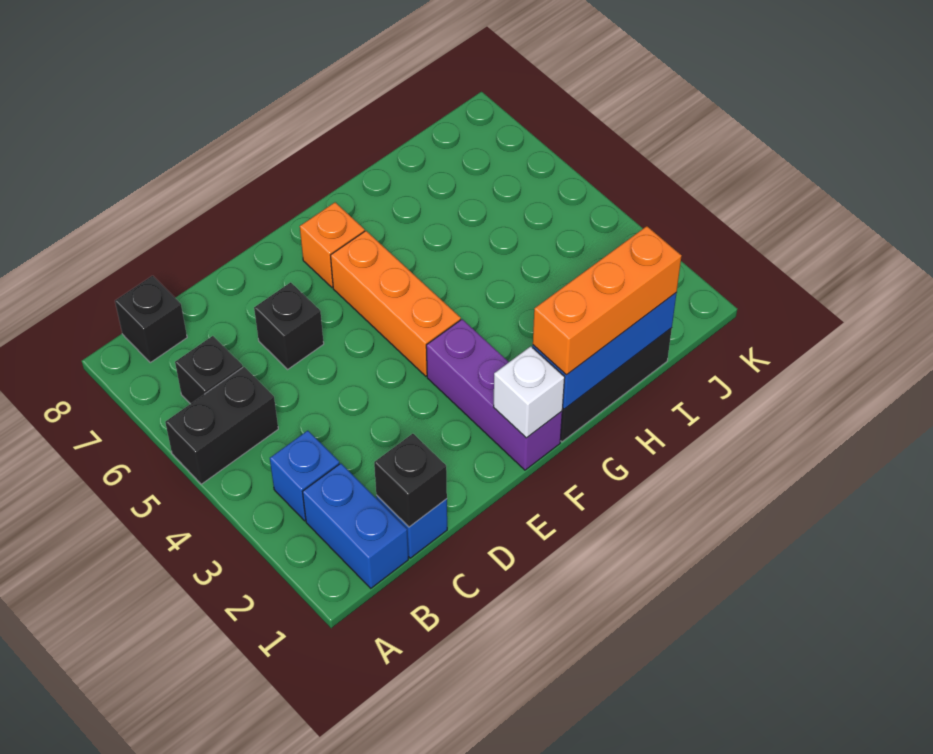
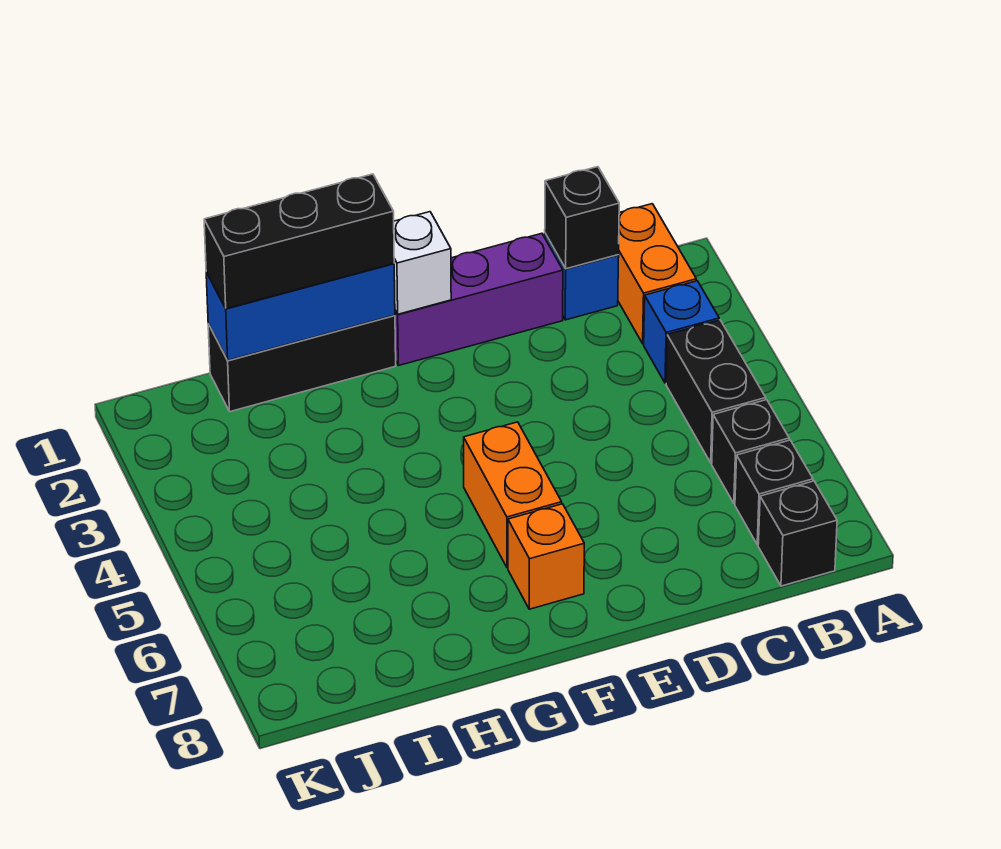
black 1x2 brick [165,367,278,484] -> black 1x2 brick turned to [666,320,766,463]
blue 1x2 brick [303,463,408,588] -> orange 1x2 brick [618,204,696,344]
black 1x1 brick [254,282,324,369] -> black 1x1 brick moved to [735,440,813,545]
purple 1x3 brick [426,319,562,470] -> purple 1x3 brick turned to [395,233,563,366]
orange 1x3 brick [331,231,461,376] -> orange 1x2 brick [464,422,562,568]
orange 1x3 brick [533,226,681,375] -> black 1x3 brick [204,174,394,309]

